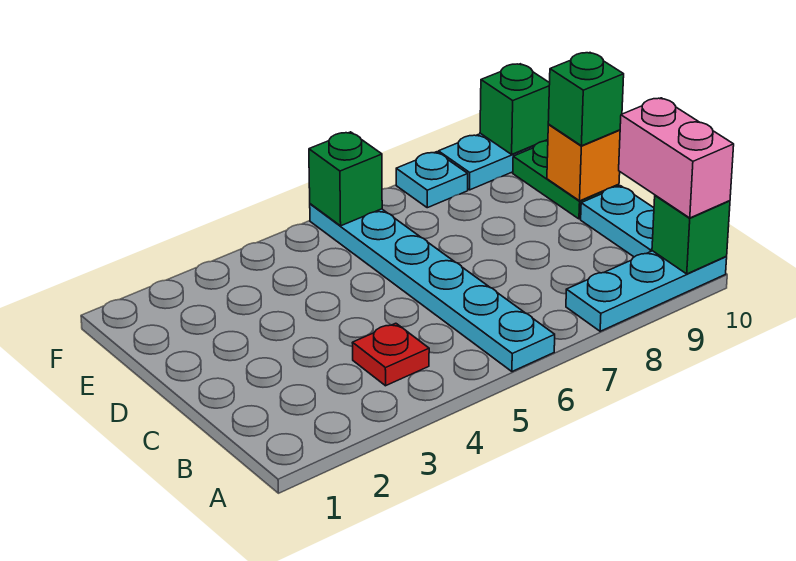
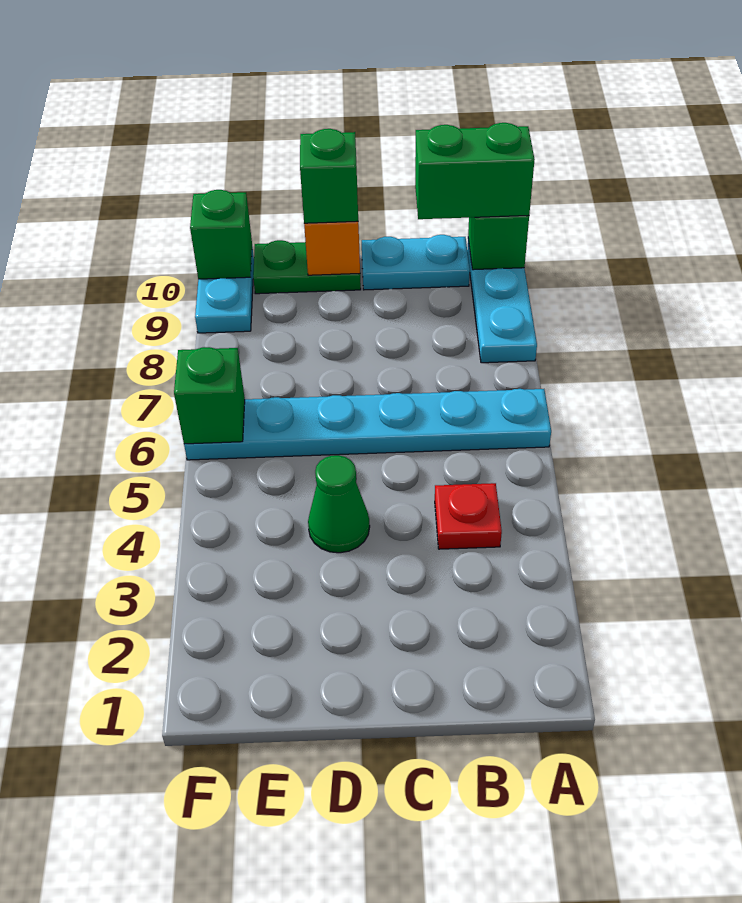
pink 1x2 brick [619,98,734,218] -> green 1x2 brick [415,123,535,219]
none -> green 1x1 cone [308,455,370,553]
cyan 1x1 plate [396,152,468,208] -> none

